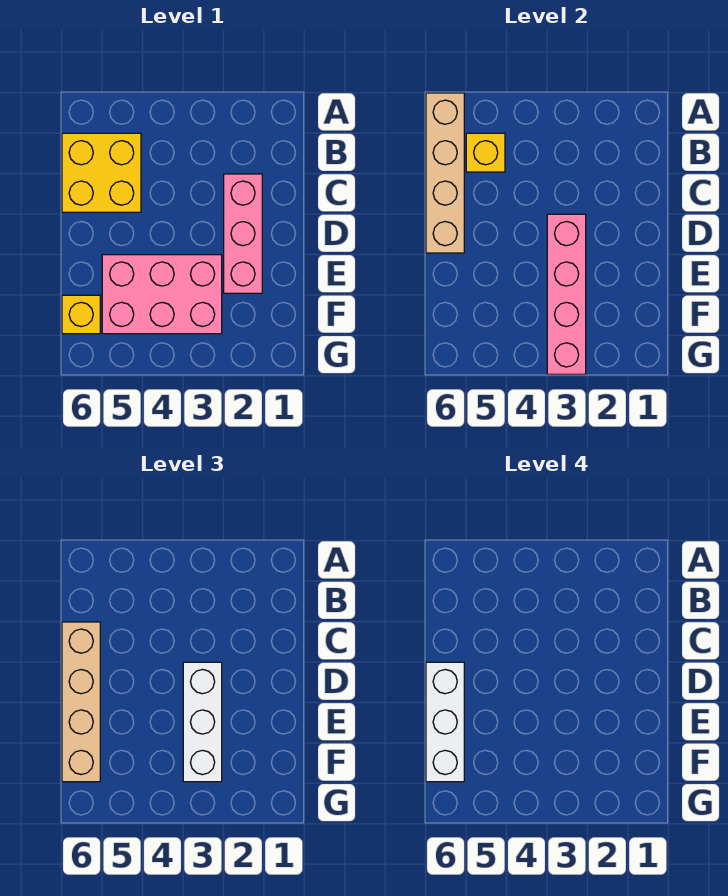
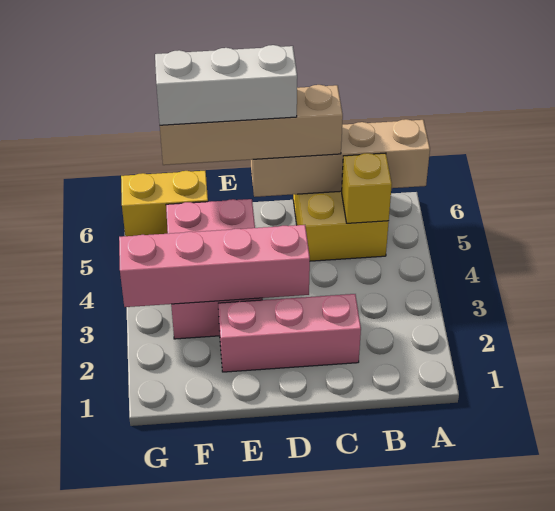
white 1x3 brick [183,662,222,782] -> none
yellow 1x1 brick [62,295,100,334] -> yellow 1x2 brick [121,171,208,236]

